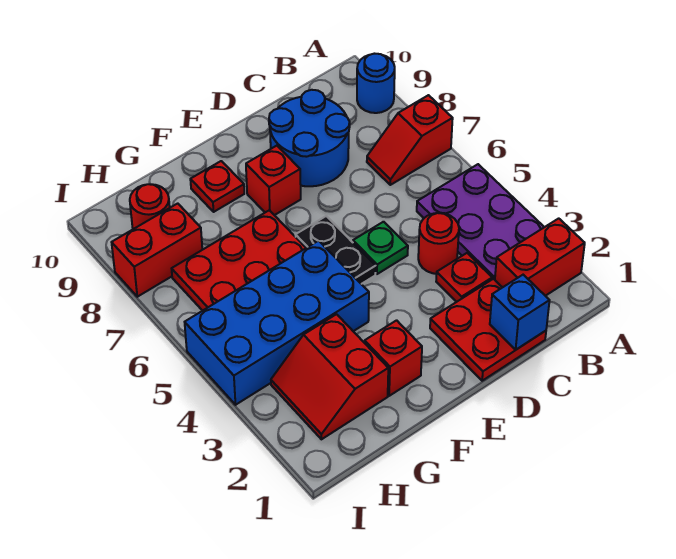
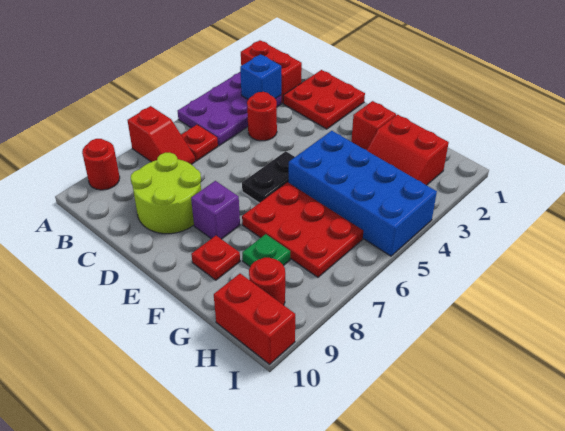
blue 1x1 round brick [357,54,395,113] -> red 1x1 round brick [82,139,120,190]
blue 1x1 brick [490,275,550,350] -> blue 1x1 brick moved to [240,54,281,99]
red 1x1 plate [436,253,492,302] -> red 1x1 plate moved to [181,125,218,161]
blue 2x2 round brick [269,90,350,186] -> lime 2x2 round brick [131,153,201,234]
green 1x1 plate [353,222,408,274] -> green 1x1 plate moved to [242,234,290,266]
red 1x1 brick [246,146,301,215] -> purple 1x1 brick [191,181,240,239]
red 2x2 slope [271,314,388,439] -> red 2x2 slope turned to [366,115,449,185]
red 1x2 brick [112,203,202,297] -> red 1x2 brick moved to [214,274,295,364]

